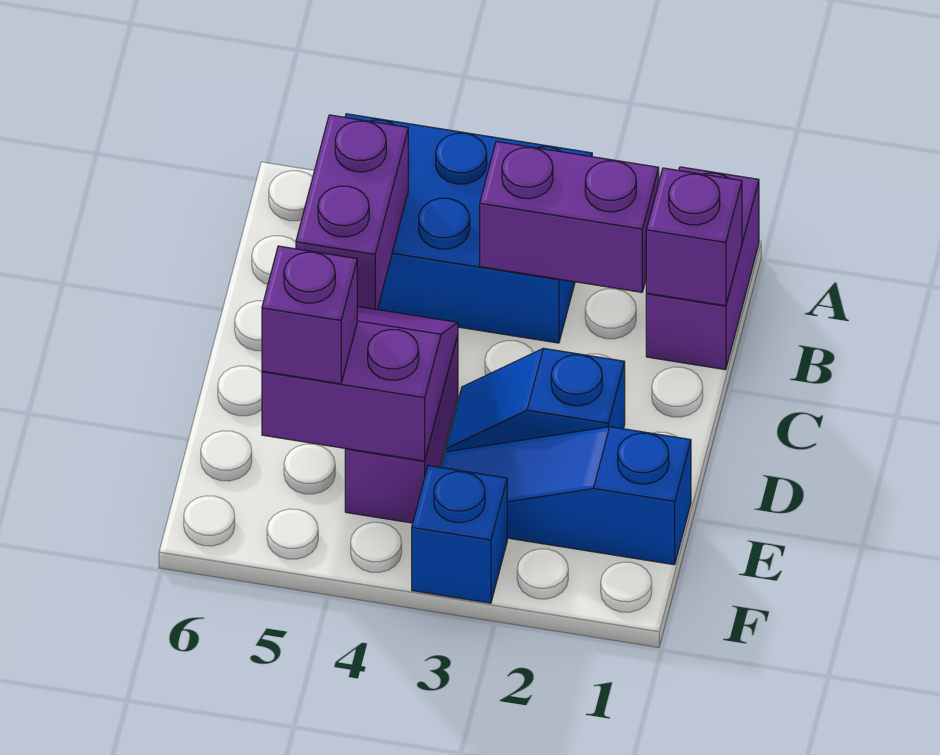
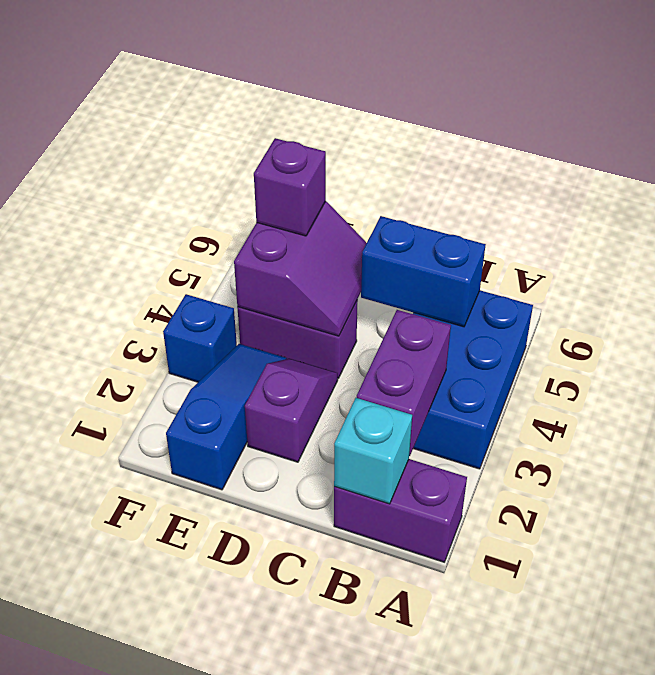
purple 1x1 brick [646,168,742,306] -> cyan 1x1 brick [334,398,412,504]
purple 1x2 brick [296,115,408,309] -> blue 1x2 brick [361,216,486,327]
blue 1x2 slope [446,348,625,452] -> purple 1x2 slope [245,359,338,462]

